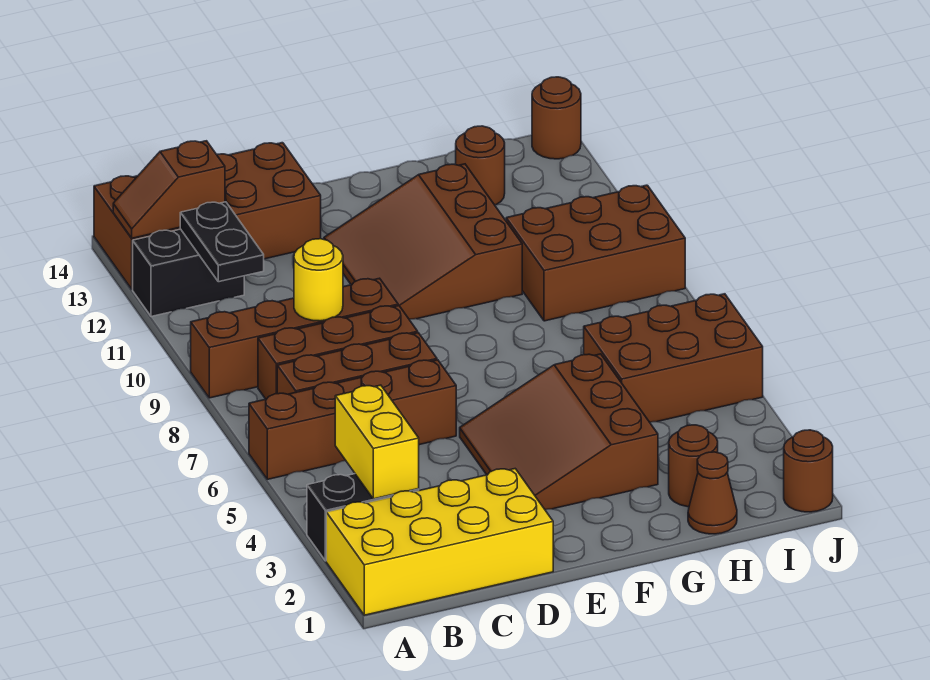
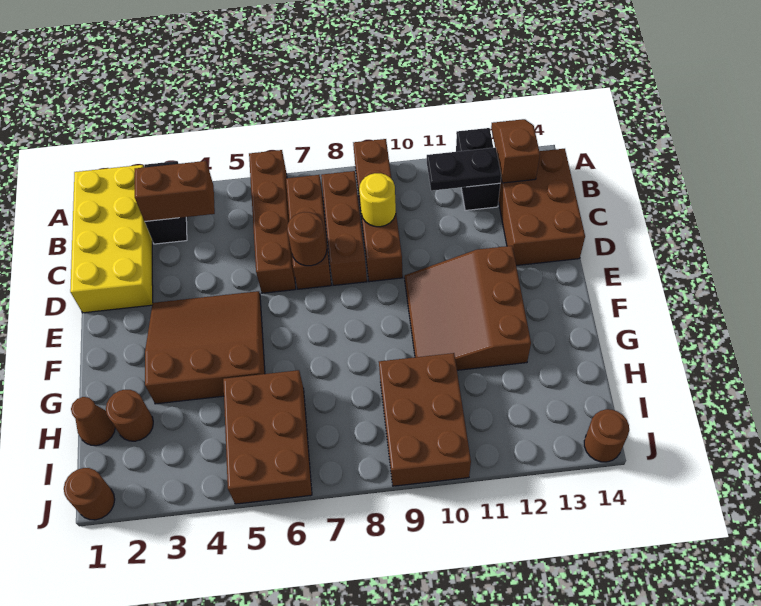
brown 2x4 brick [94,143,321,289] -> brown 2x3 brick [498,149,585,266]
yellow 1x2 brick [335,385,419,499] -> brown 1x2 brick [135,161,215,221]
brown 3x3 slope [324,164,522,319] -> brown 3x3 slope turned to [404,246,531,370]
brown 1x1 round brick [456,126,505,205] -> brown 1x1 round brick moved to [287,212,327,266]

